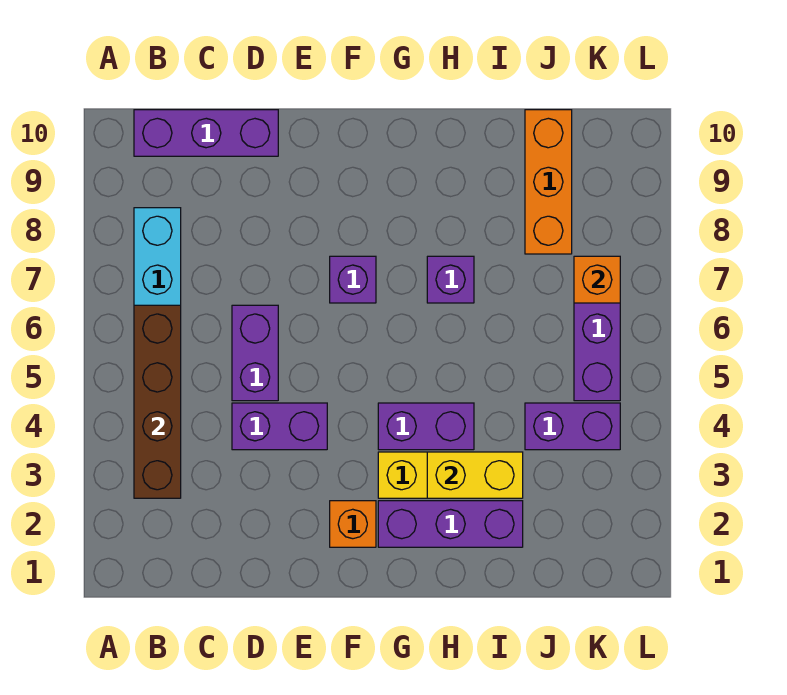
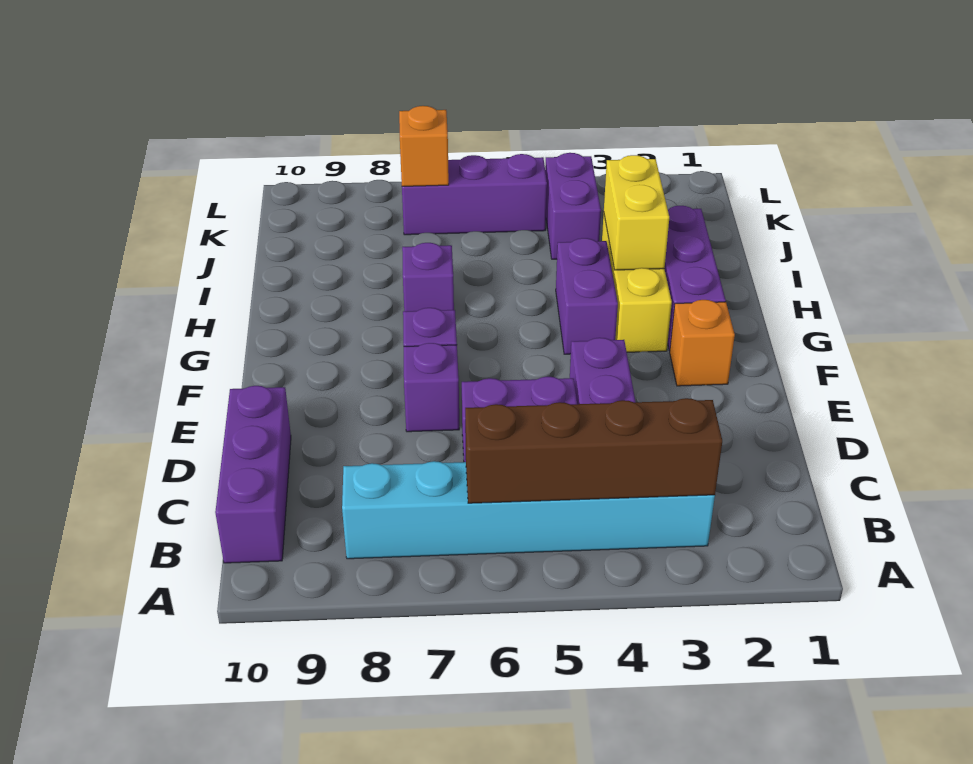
none -> purple 1x1 brick [404,343,459,432]
orange 1x3 brick [525,110,572,254] -> none

